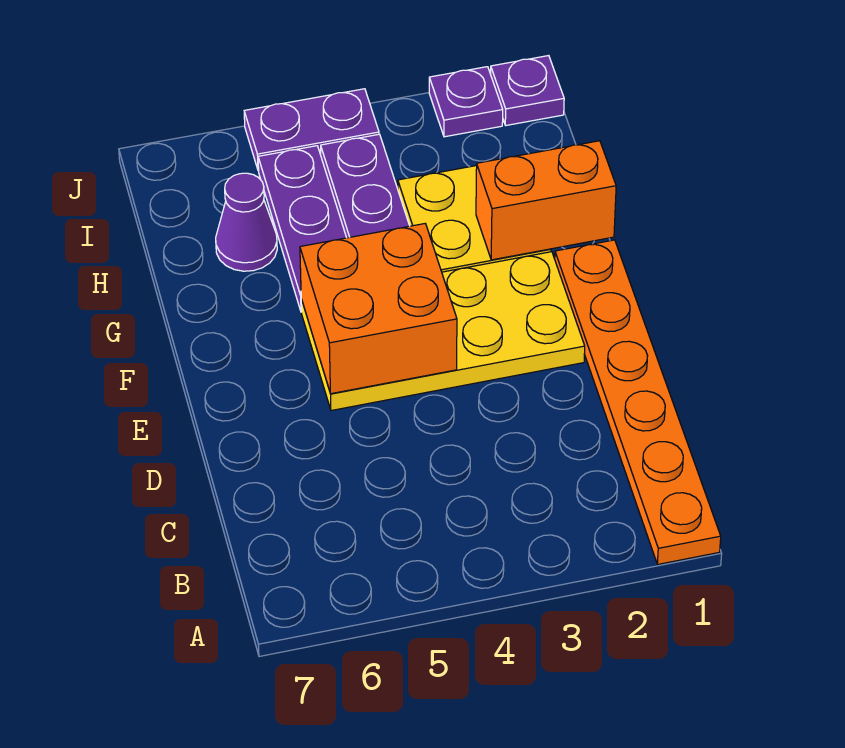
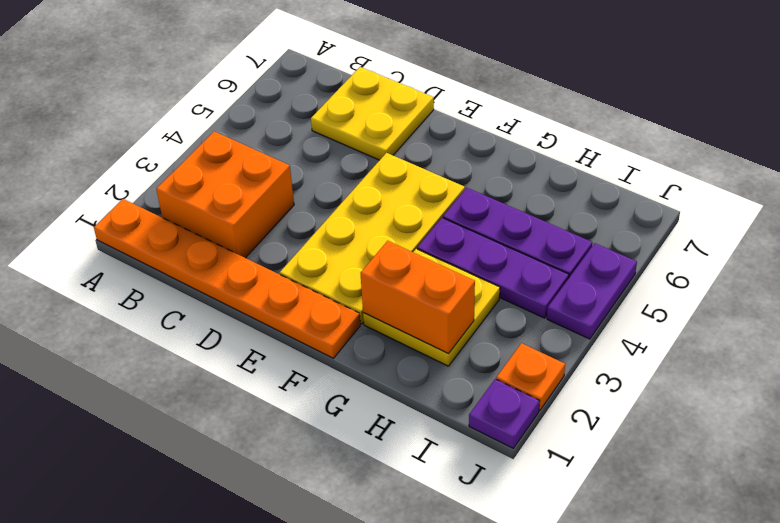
none -> yellow 2x2 plate [311,67,434,160]
orange 2x2 brick [300,224,457,394] -> orange 2x2 brick moved to [156,131,294,258]
orange 1x2 brick [476,141,616,260] -> orange 1x2 brick turned to [360,241,475,353]
purple 1x1 cone [216,173,277,271] -> none
purple 1x1 plate [429,67,503,137] -> orange 1x1 plate [496,343,565,411]

